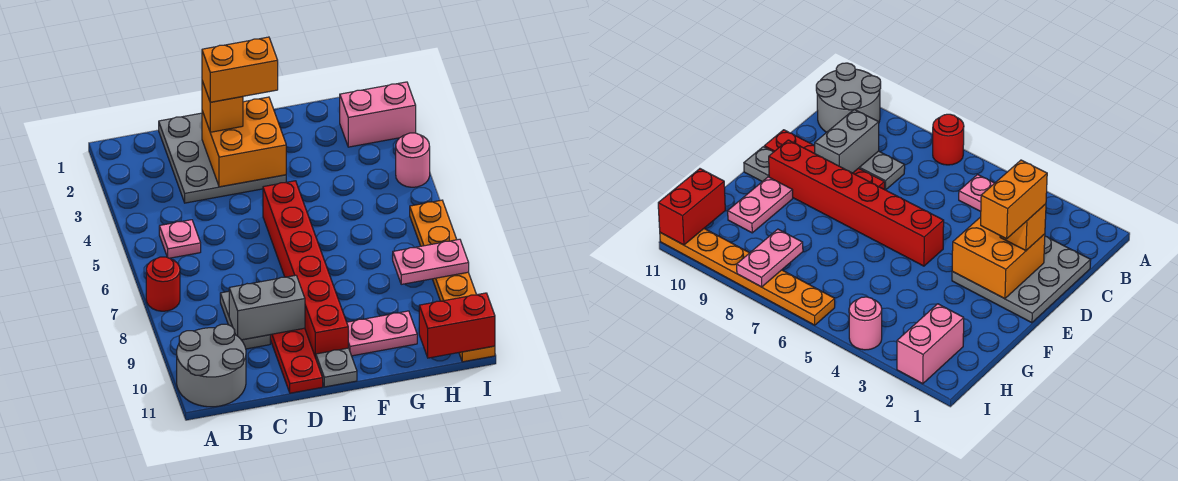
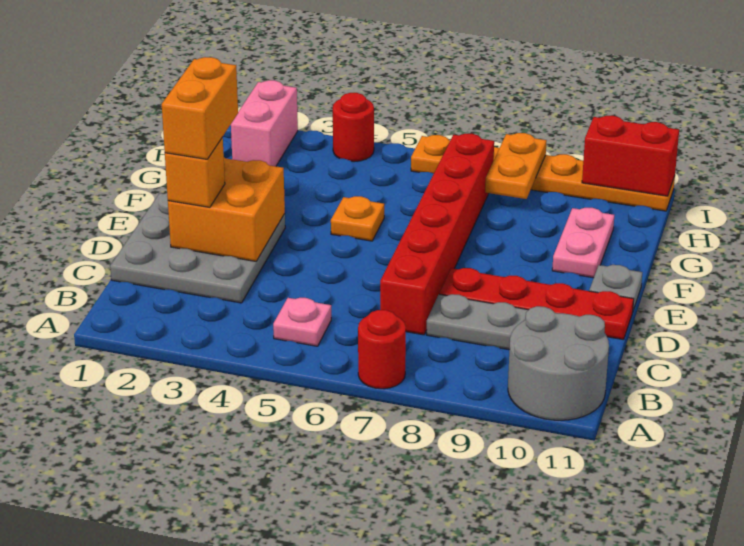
grey 1x2 brick [229,275,305,340] -> none
red 1x6 brick [263,181,348,358] -> red 1x6 brick turned to [380,134,494,335]
none -> orange 1x1 plate [331,196,384,241]
pink 1x2 plate [393,239,469,284] -> orange 1x2 plate [485,133,547,199]
red 1x2 brick [419,293,495,358] -> red 1x2 brick turned to [582,116,679,196]
pink 1x1 round brick [396,133,430,187] -> red 1x1 round brick [333,93,374,162]

